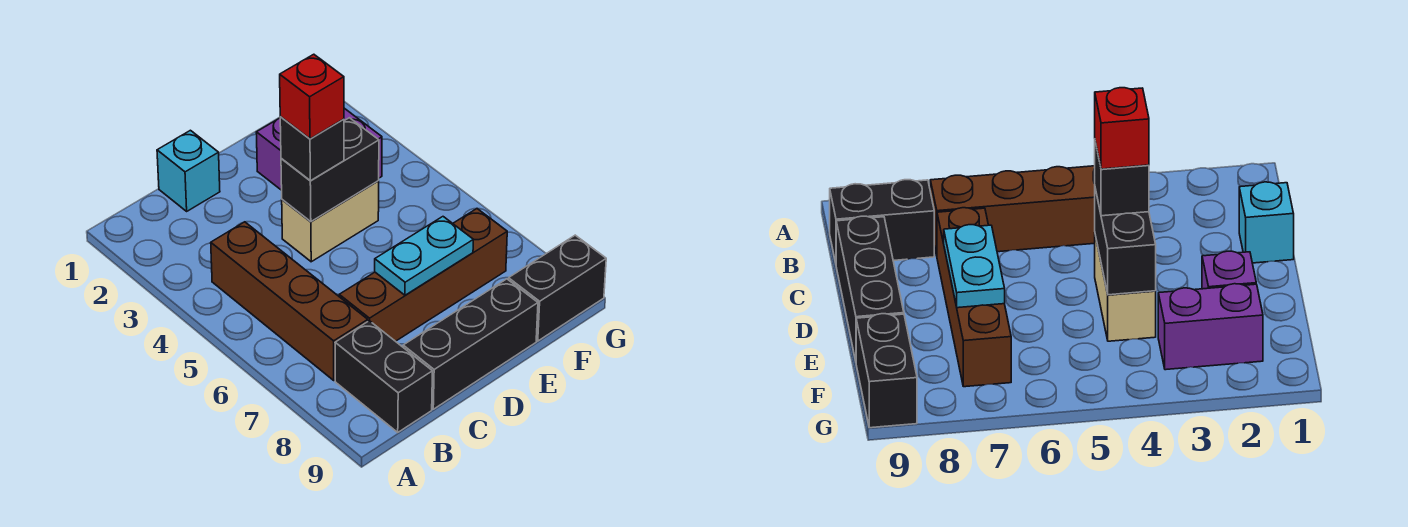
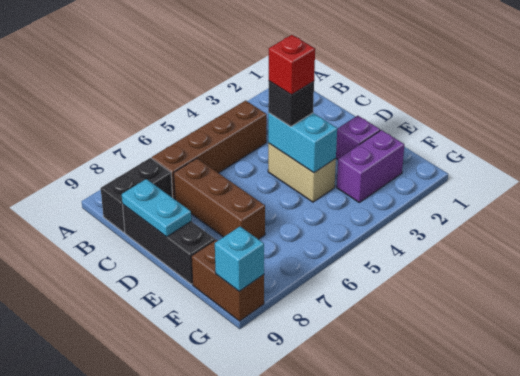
cyan 1x1 brick [157,130,220,211] -> cyan 1x1 brick moved to [215,227,264,291]
brown 1x4 brick [339,209,507,341] -> brown 1x3 brick [174,158,265,239]
black 1x2 brick [281,118,379,222] -> cyan 1x2 brick [268,113,337,173]
cyan 1x2 plate [375,217,473,295] -> cyan 1x2 plate moved to [122,179,191,237]
black 1x2 brick [508,235,606,341] -> brown 1x2 brick [191,240,264,321]

